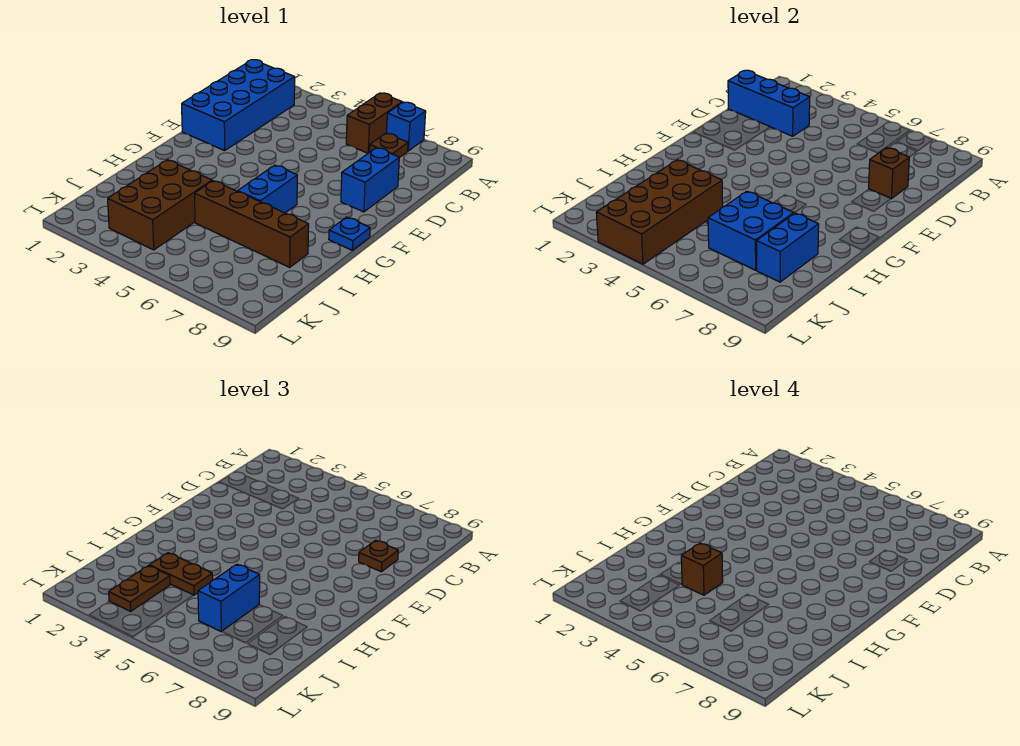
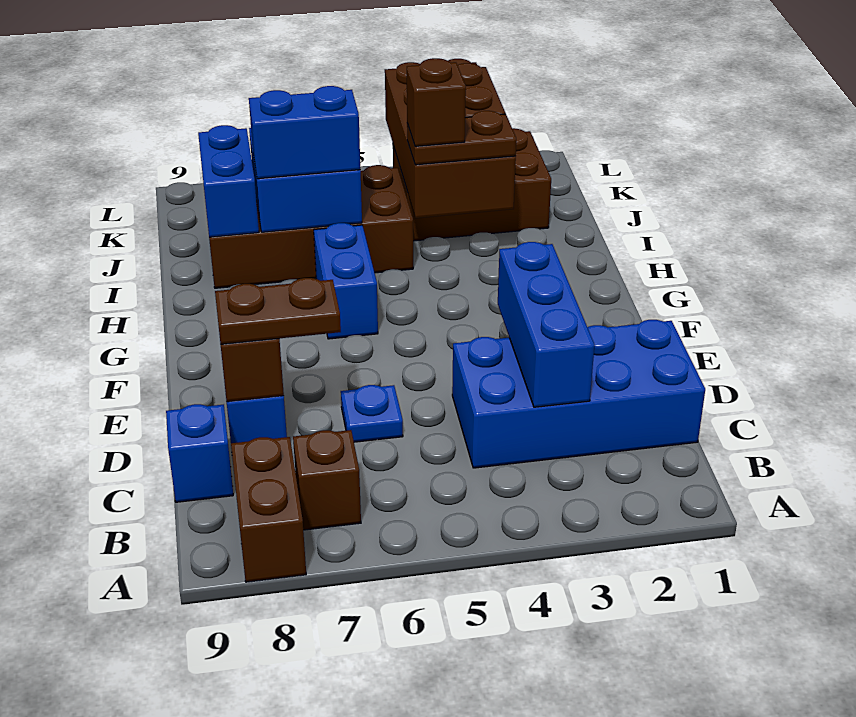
brown 1x2 brick [346,93,402,153] -> brown 1x2 brick moved to [231,437,306,582]
blue 1x1 brick [387,102,426,151] -> blue 1x1 brick moved to [166,404,233,502]
blue 2x4 brick [182,60,295,151] -> blue 2x4 brick turned to [452,320,705,468]
brown 1x1 plate [369,133,408,158] -> brown 1x1 brick [293,430,361,530]
blue 1x3 brick [728,70,810,136] -> blue 1x3 brick turned to [498,242,595,407]
brown 1x1 plate [359,540,398,572] -> brown 1x2 plate [215,278,341,344]
blue 1x1 plate [329,217,370,250] -> blue 1x1 plate moved to [341,385,403,442]
brown 2x3 brick [108,160,212,250] -> brown 2x3 brick turned to [393,128,551,241]
brown 1x4 brick [194,181,309,267] -> brown 2x4 brick [209,165,413,288]
blue 1x2 brick [198,564,260,632] -> blue 1x2 brick turned to [249,86,360,179]

